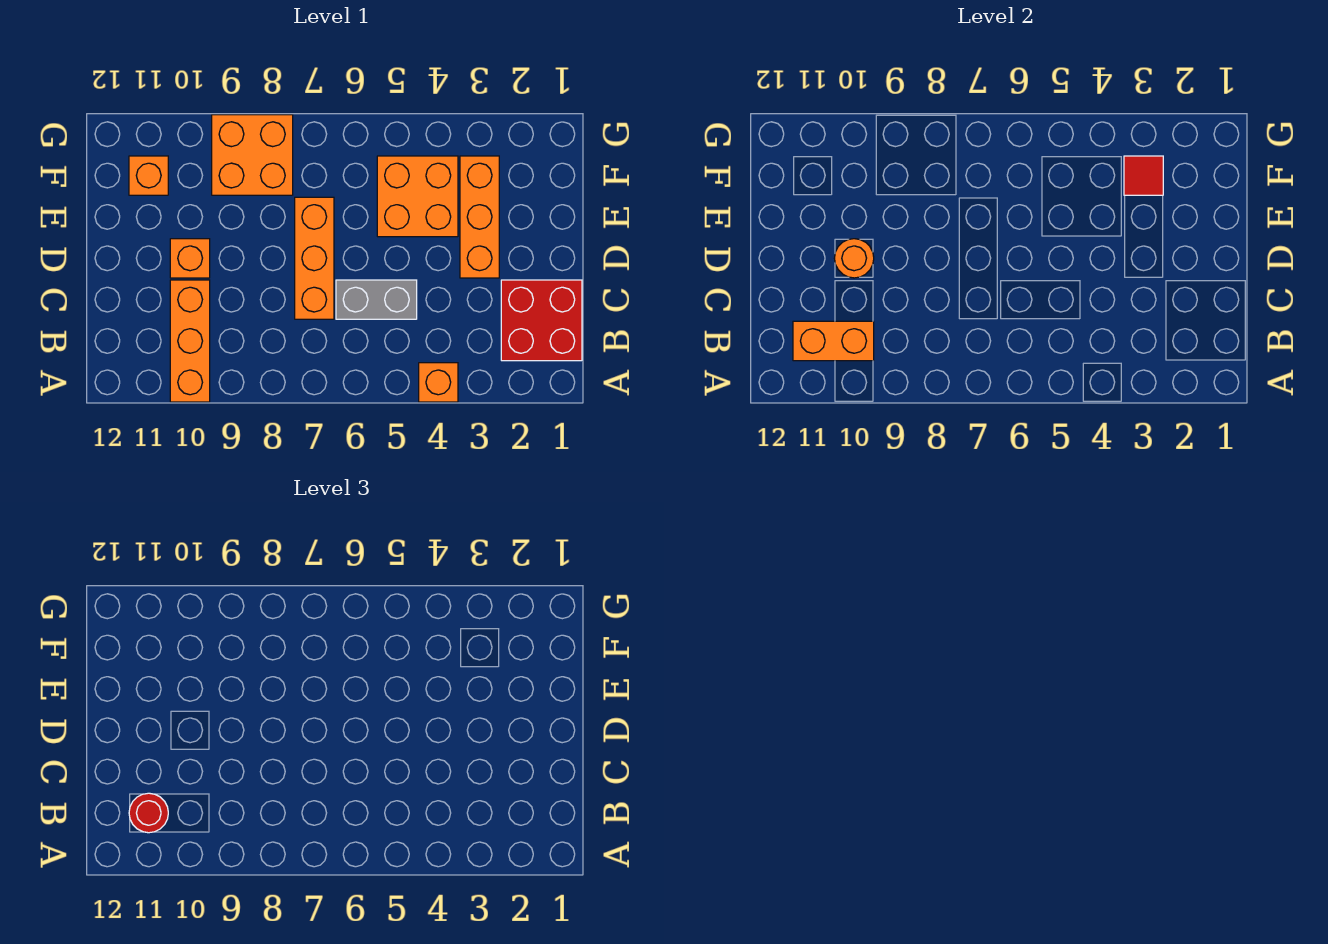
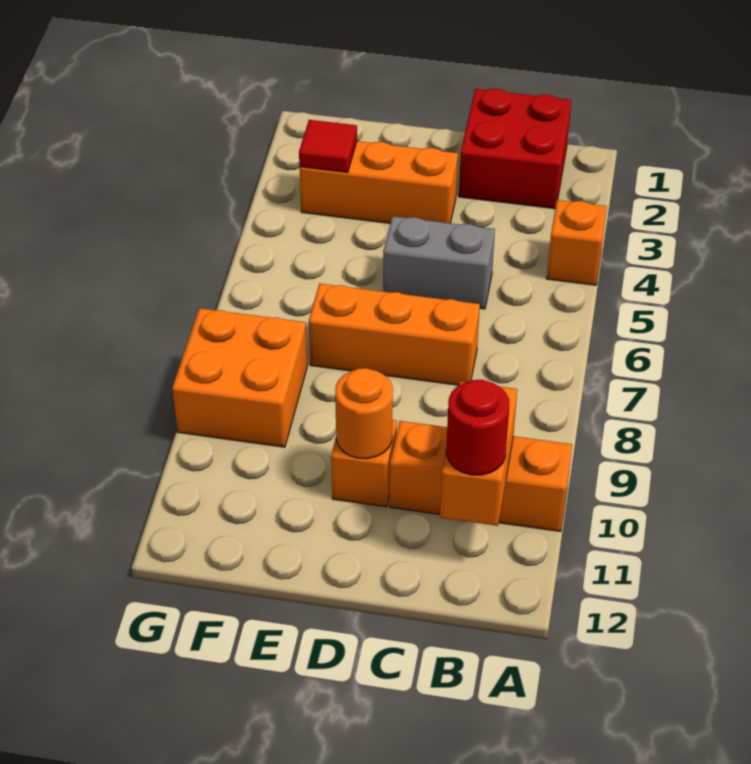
grey 1x2 brick [336,280,417,319] -> grey 1x2 brick turned to [383,216,495,309]
orange 2x2 brick [377,156,458,237] -> none
orange 1x1 brick [129,156,168,195] -> none

